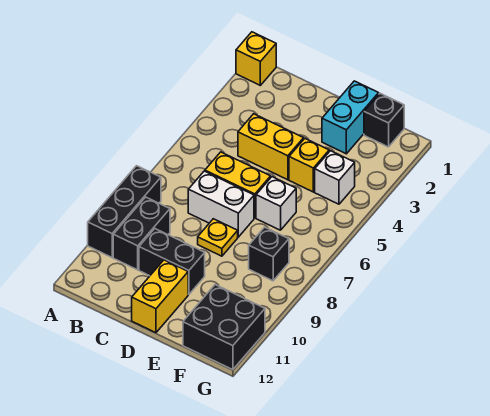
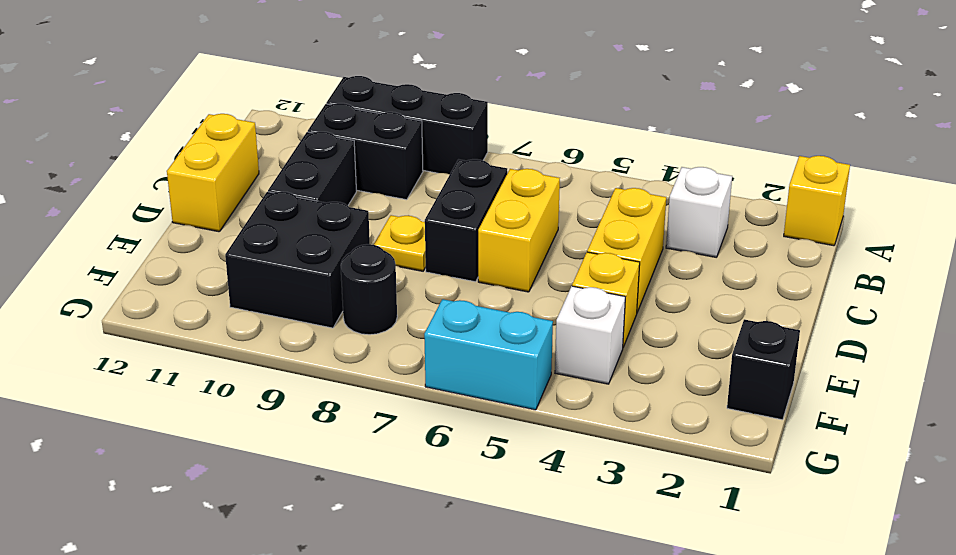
white 1x2 brick [188,171,254,237] -> black 1x2 brick [424,159,507,282]
yellow 1x2 brick [132,260,188,333] -> yellow 1x2 brick turned to [167,114,259,232]
cyan 1x2 brick [322,81,379,154] -> cyan 1x2 brick moved to [424,299,553,410]
white 1x1 brick [256,177,296,230] -> white 1x1 brick moved to [666,167,732,257]
black 1x1 brick [249,227,289,281] -> black 1x1 round brick [341,244,397,335]
black 2x2 brick [183,285,265,370] -> black 2x2 brick moved to [225,192,370,328]

